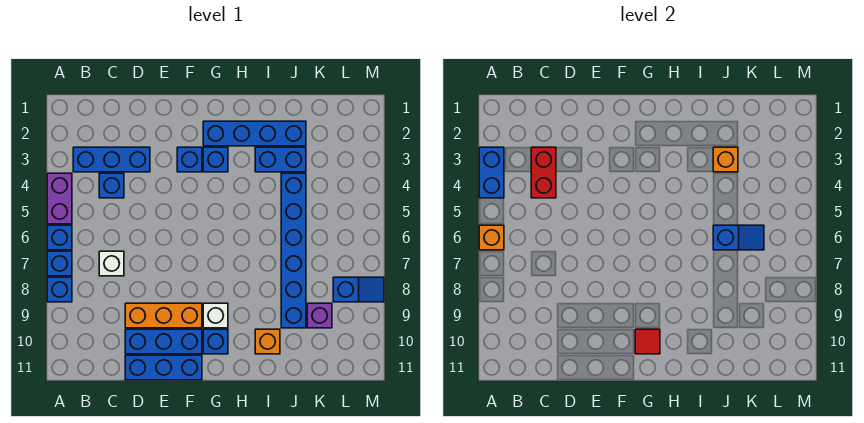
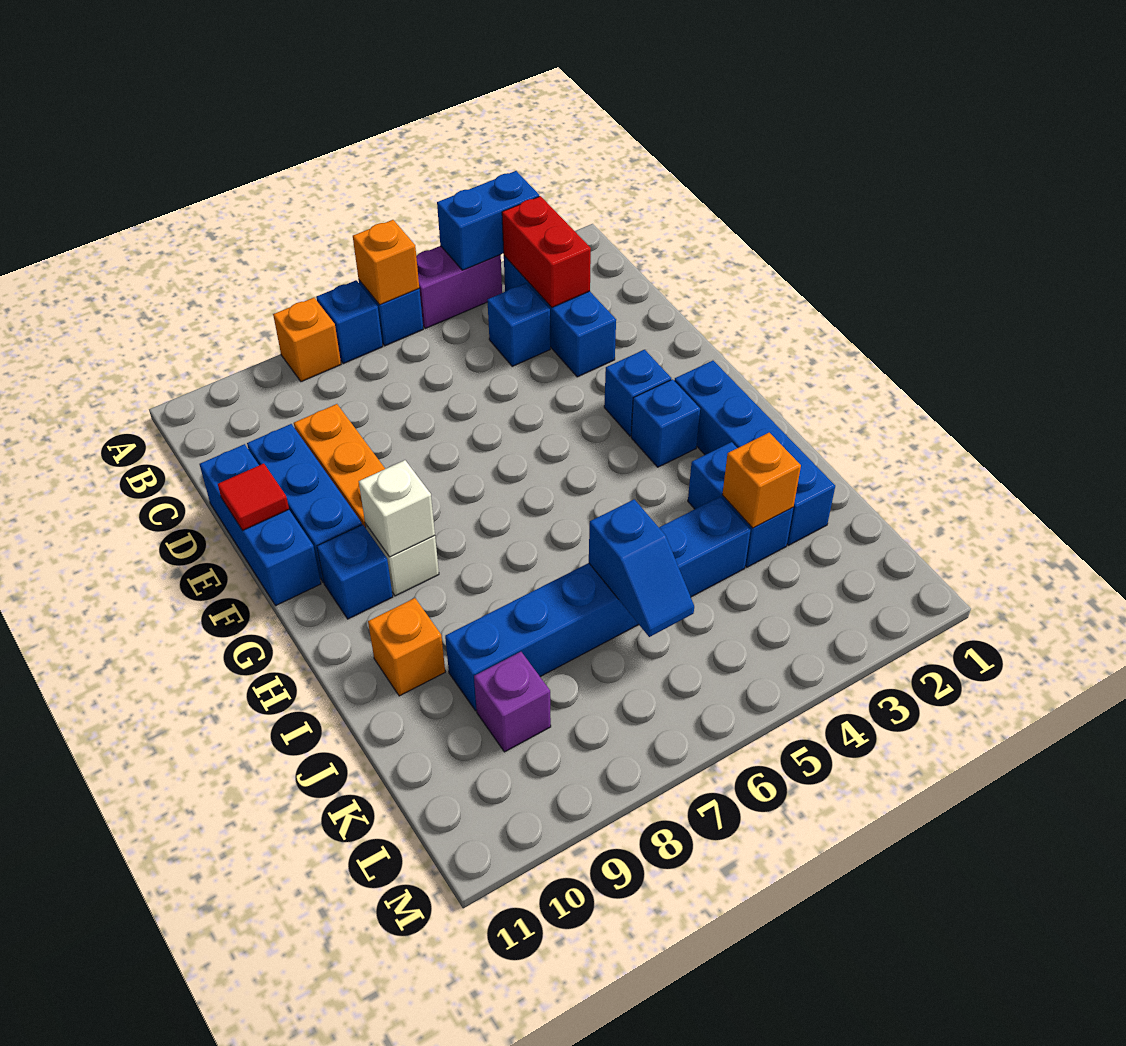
blue 1x1 brick [47,277,72,302] -> orange 1x1 brick [273,298,341,382]
red 1x2 brick [531,147,556,198] -> red 1x2 brick turned to [502,196,591,307]
white 1x1 brick [99,251,124,276] -> white 1x1 brick moved to [359,460,435,557]
red 1x1 tile [635,329,660,354] -> red 1x1 tile moved to [218,464,289,530]
blue 1x2 slope [333,277,384,302] -> none

